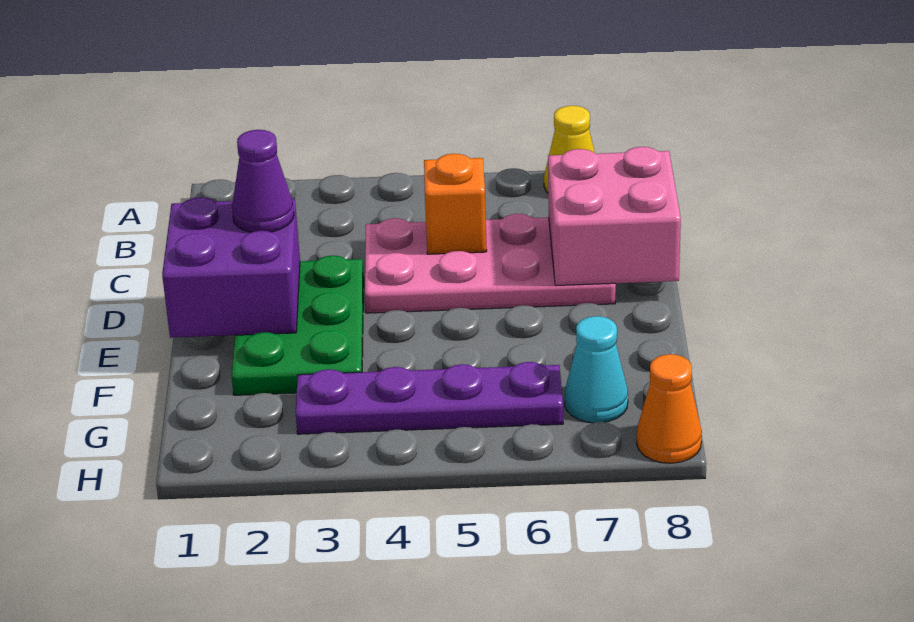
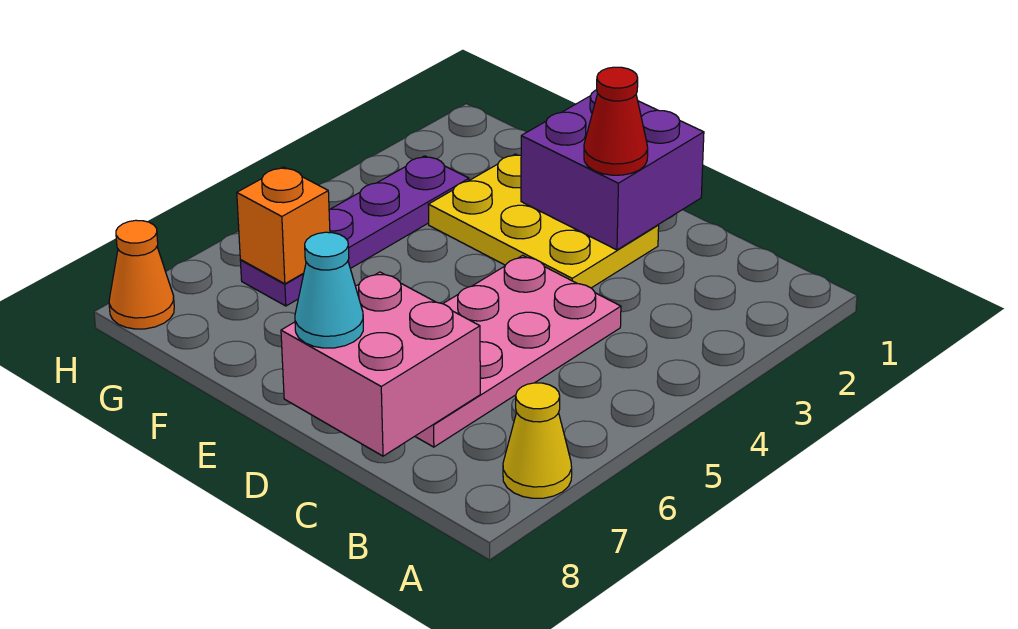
orange 1x1 brick [424,154,487,254] -> orange 1x1 brick moved to [237,167,330,284]
green 2x3 plate [231,256,364,395] -> yellow 2x3 plate [428,154,659,288]
purple 1x1 cone [232,130,294,232] -> red 1x1 cone [584,67,648,175]
cyan 1x1 cone [565,316,628,423] -> cyan 1x1 cone moved to [295,232,363,348]

